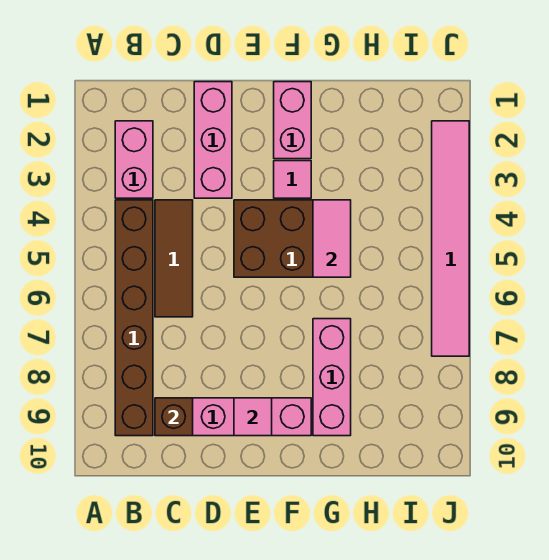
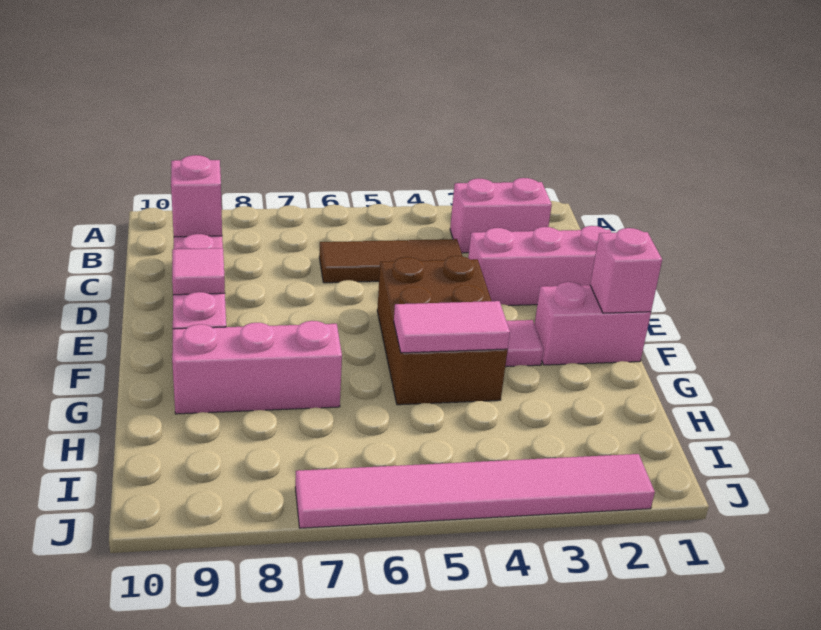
brown 1x6 brick [115,200,153,436] -> none
brown 1x1 brick [155,398,193,436] -> pink 1x1 brick [171,155,222,237]
none -> pink 1x1 brick [590,228,662,313]

